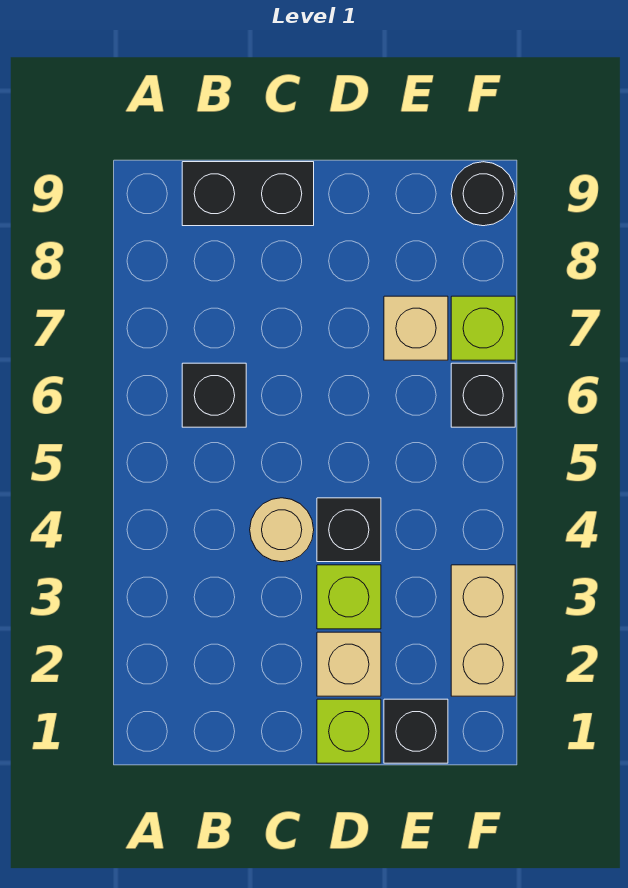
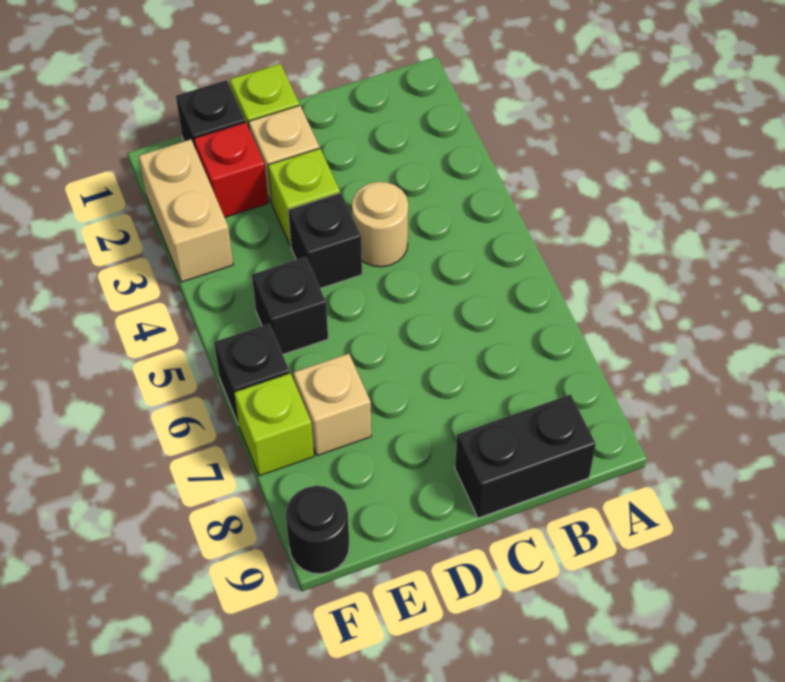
black 1x1 brick [182,363,246,427] -> black 1x1 brick moved to [252,257,328,354]
none -> red 1x1 brick [194,122,268,217]

